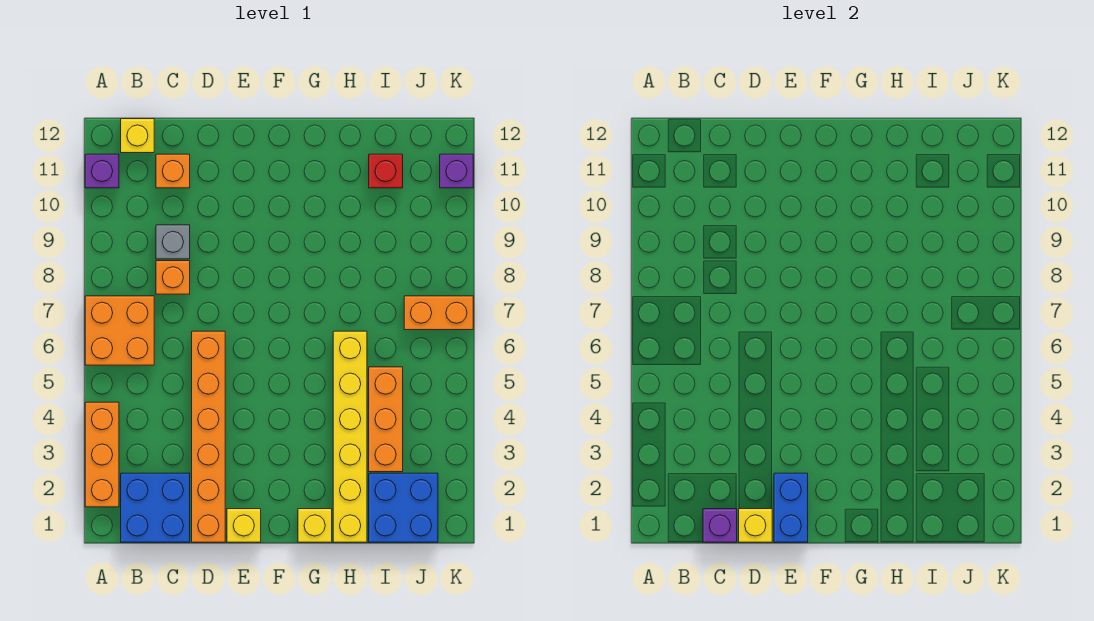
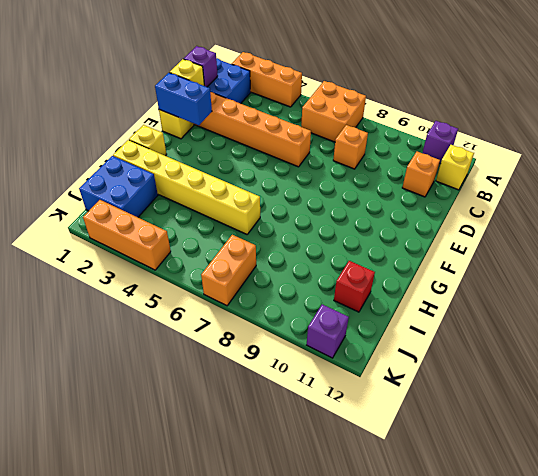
grey 1x1 brick [156,225,190,259] -> none
orange 1x3 brick [369,367,403,472] -> orange 1x3 brick moved to [83,200,171,270]

